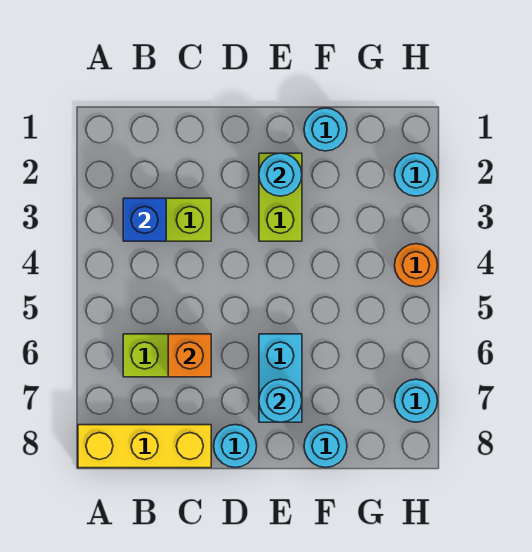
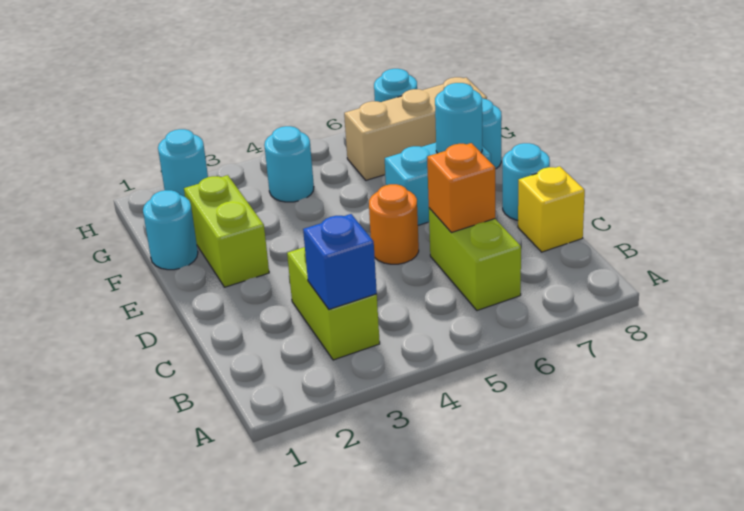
yellow 1x3 brick [78,425,211,468] -> yellow 1x1 brick [518,166,585,252]
lime 1x2 brick [259,153,302,241] -> lime 1x2 brick turned to [184,175,269,287]
cyan 1x1 round brick [259,153,302,196] -> cyan 1x1 round brick moved to [264,126,314,202]
none -> tan 1x3 brick [344,77,487,180]
orange 1x1 round brick [395,244,437,287] -> orange 1x1 round brick moved to [369,184,419,264]

